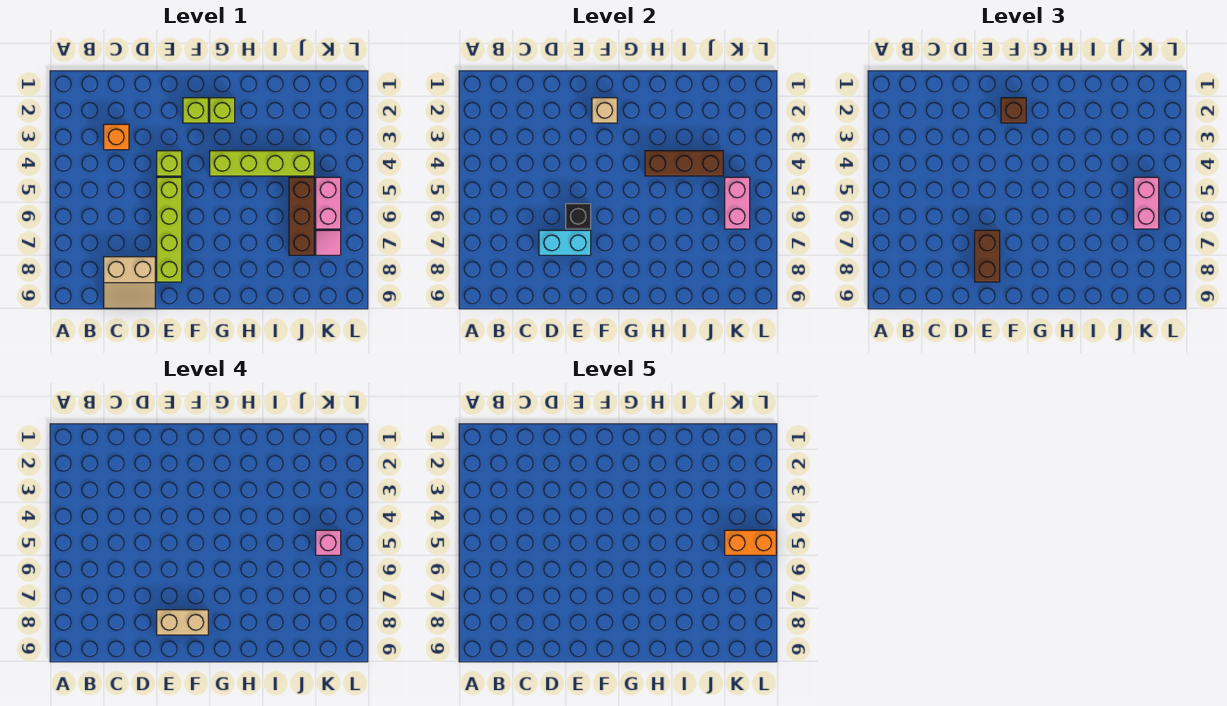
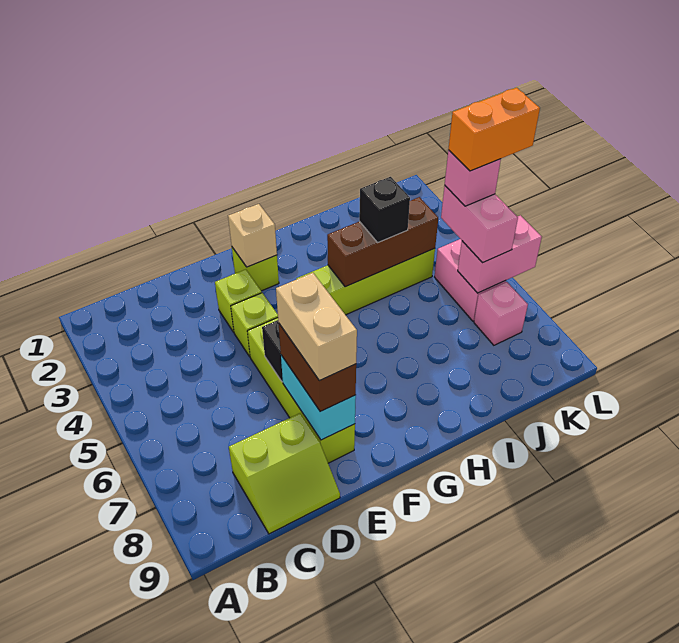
orange 1x1 brick [104,124,129,150] -> none
tan 2x2 slope [104,257,155,308] -> lime 2x2 slope [229,413,340,534]
cyan 1x2 brick [539,230,591,255] -> cyan 1x2 brick turned to [281,355,356,440]
tan 1x2 brick [157,610,208,635] -> tan 1x2 brick turned to [276,273,357,381]
brown 1x1 brick [1001,98,1026,123] -> none
lime 1x1 brick [210,98,235,123] -> lime 1x1 brick moved to [215,269,262,332]
none -> black 1x1 brick [359,177,410,243]
brown 1x3 brick [289,177,314,255] -> none
pink 1x2 brick [725,177,750,229] -> pink 1x2 brick turned to [458,215,542,293]
pink 1x1 tile [316,230,341,255] -> pink 1x1 brick [474,282,528,345]

